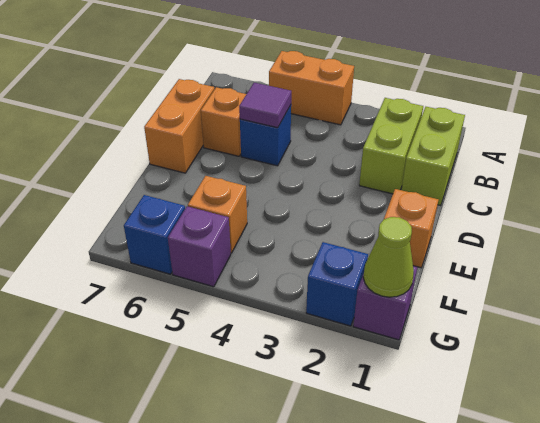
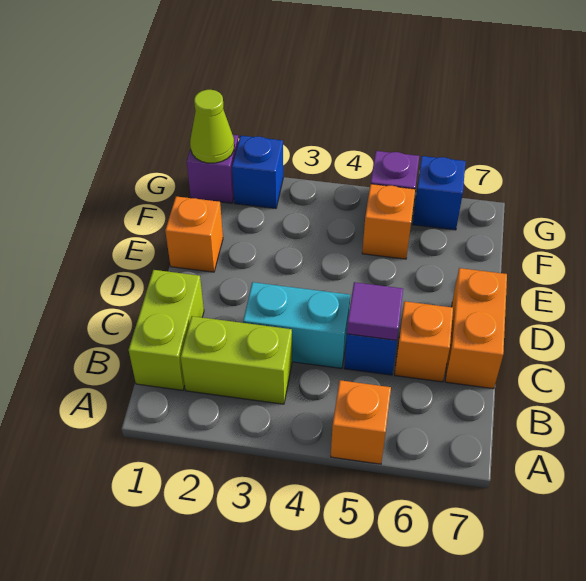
orange 1x2 brick [269,51,354,125] -> orange 1x1 brick [331,380,391,464]
lime 1x2 brick [359,98,423,194] -> lime 1x2 brick turned to [181,316,292,404]
none -> cyan 1x2 brick [243,282,350,368]

